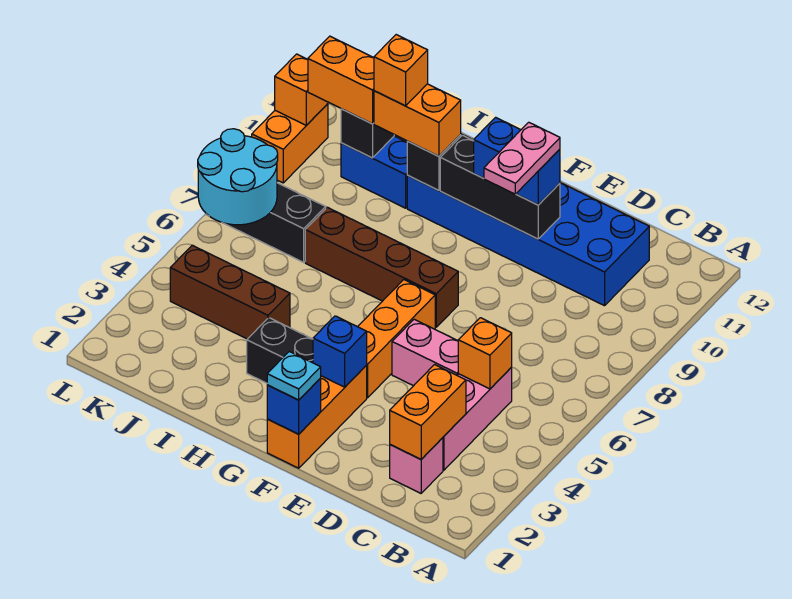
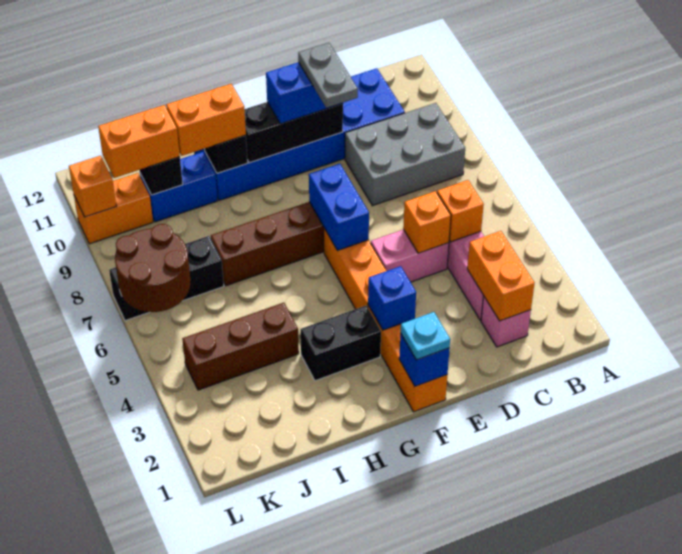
none -> grey 2x3 brick [345,103,465,206]
pink 1x2 plate [484,122,560,194] -> grey 1x2 plate [298,43,358,108]
none -> blue 1x2 brick [309,164,369,250]
orange 1x1 brick [374,35,428,106] -> orange 1x1 brick moved to [403,191,451,253]
cyan 2x2 round brick [198,129,278,225] -> brown 2x2 round brick [115,224,191,312]
orange 1x2 brick [252,104,328,183] -> orange 1x2 brick turned to [74,173,153,244]

